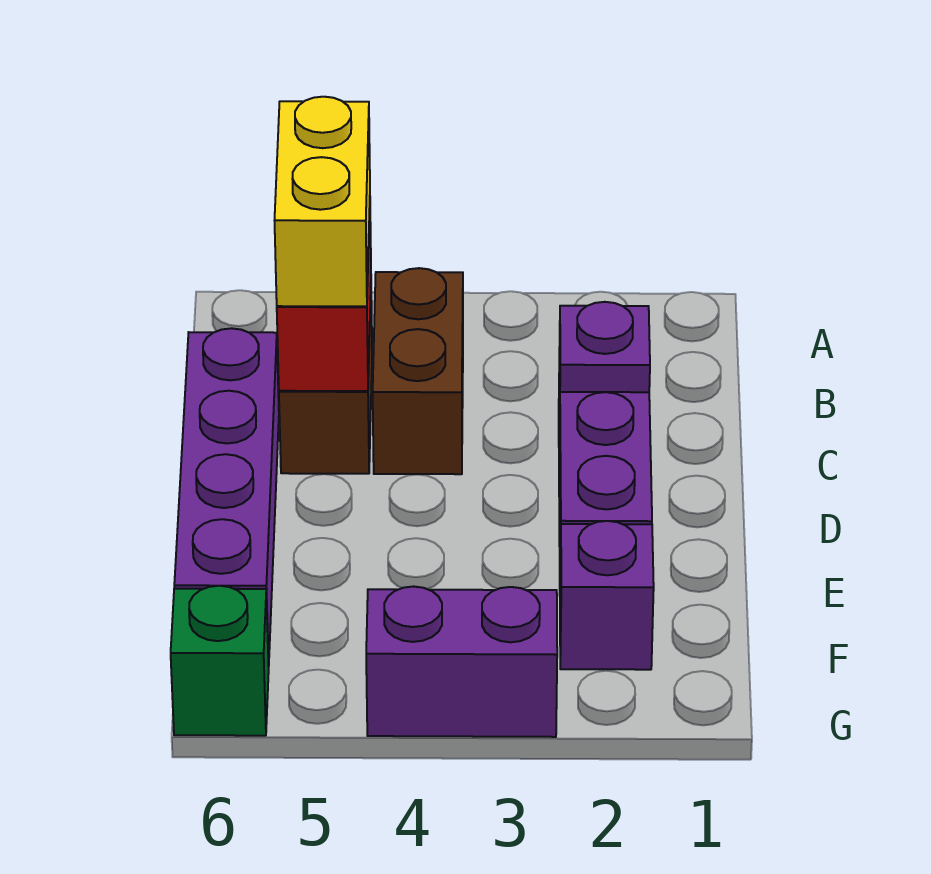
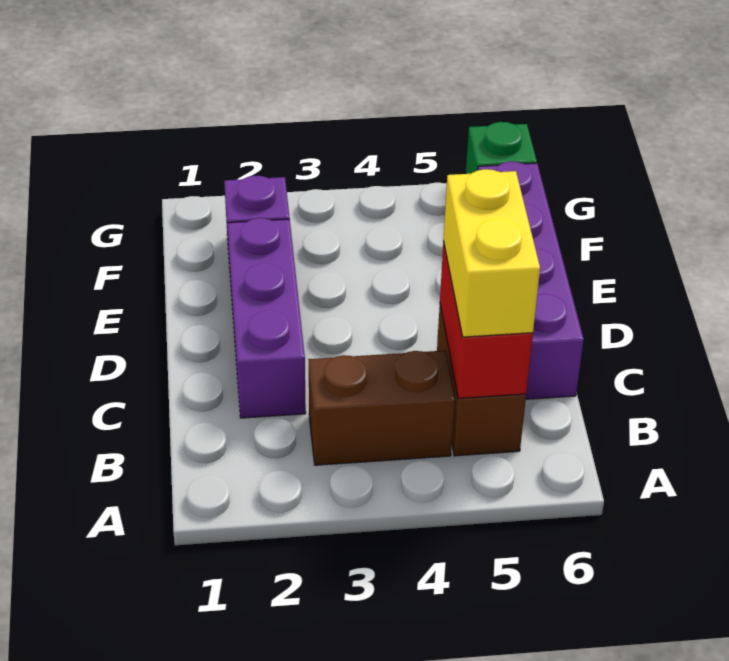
brown 1x2 brick [373,268,463,474] -> brown 1x2 brick turned to [308,351,455,465]
purple 1x1 plate [560,302,650,392] -> none
purple 1x2 brick [366,586,557,737] -> none

